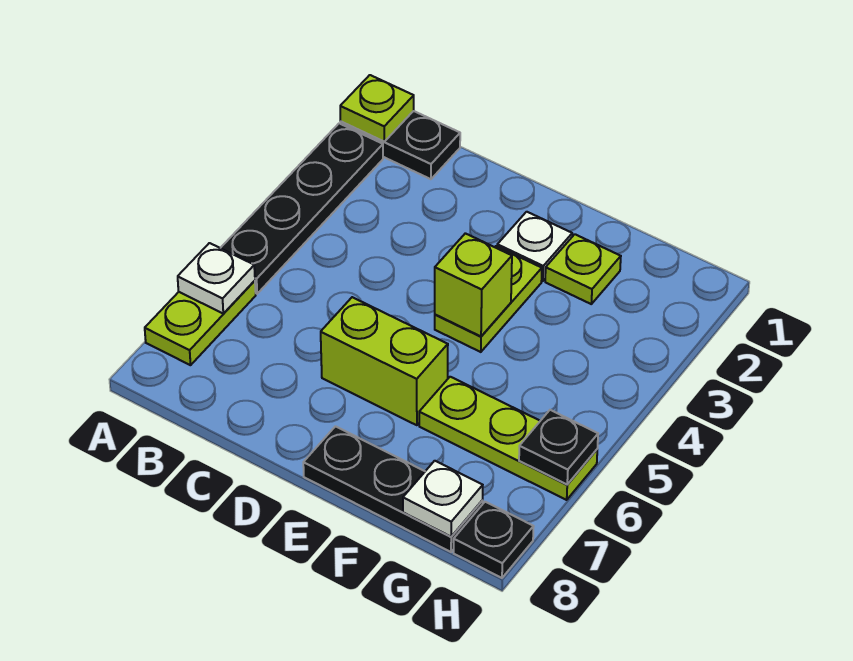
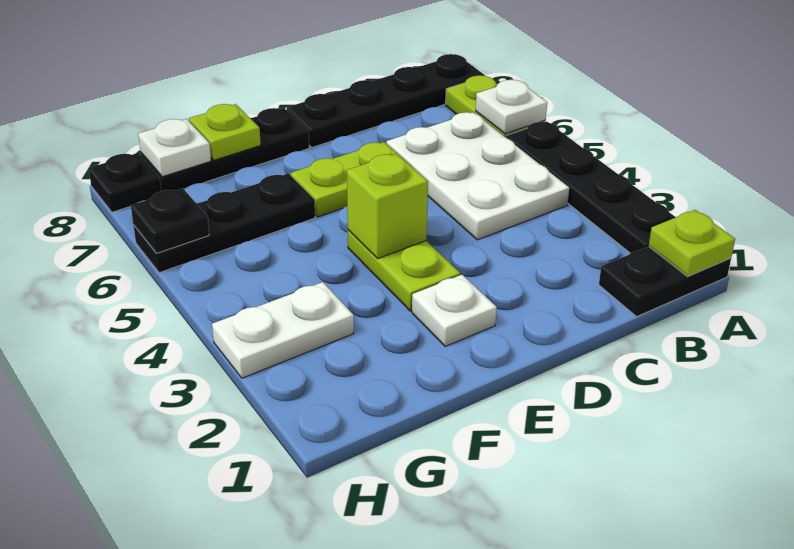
none -> black 1x4 plate [287,54,485,147]
none -> white 2x3 plate [386,112,569,240]
lime 1x2 brick [321,297,448,425] -> lime 1x2 plate [291,142,411,217]
lime 1x1 plate [545,234,621,304] -> lime 1x1 plate moved to [189,104,261,160]
lime 1x3 plate [419,377,597,500] -> black 1x3 plate [133,174,315,273]
none -> white 1x2 plate [212,282,354,378]

